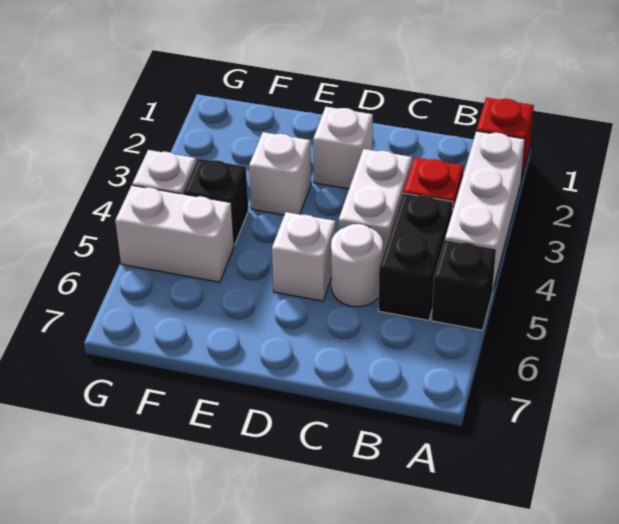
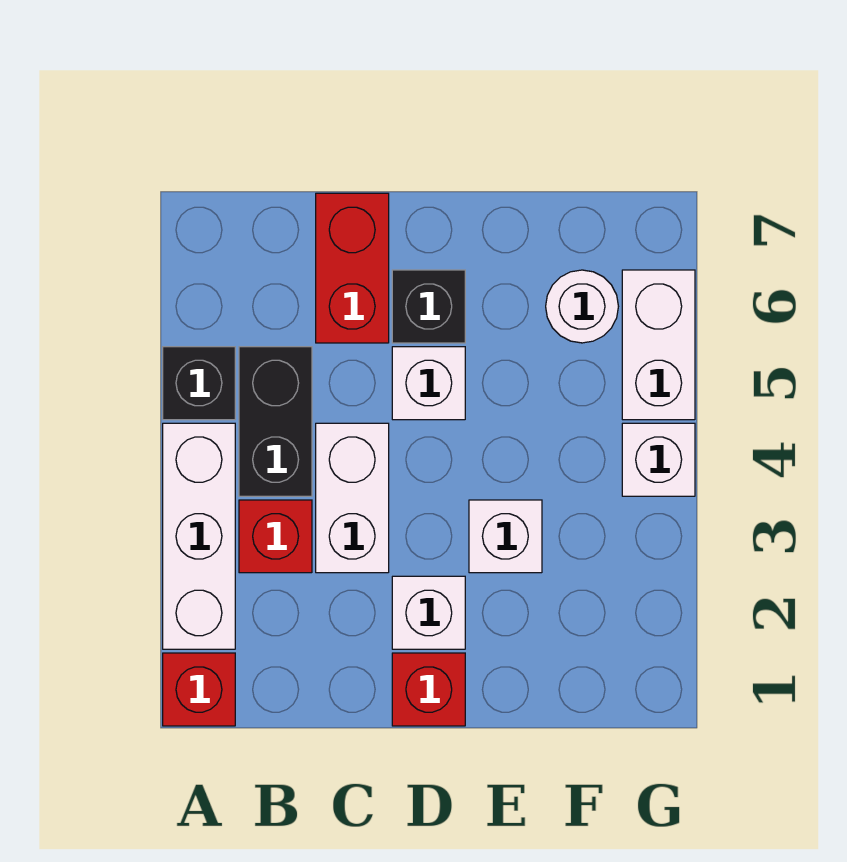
white 1x1 round brick [331,224,383,307] -> white 1x1 round brick moved to [546,270,618,343]
none -> red 1x2 brick [316,193,389,343]
none -> red 1x1 brick [392,653,465,726]
black 1x1 brick [183,158,248,245] -> black 1x1 brick moved to [392,270,465,343]
white 1x2 brick [115,185,234,282] -> white 1x2 brick turned to [622,270,695,420]

